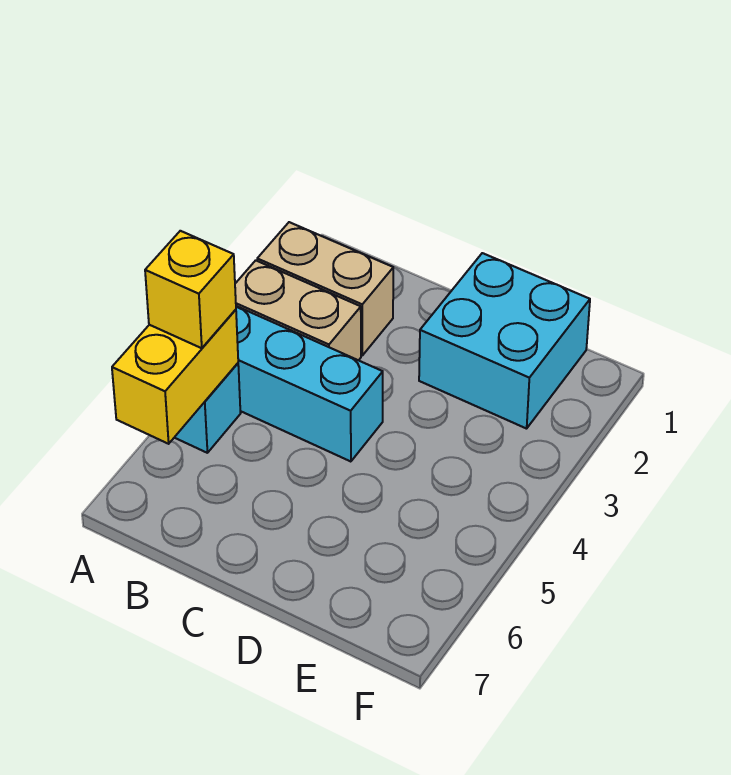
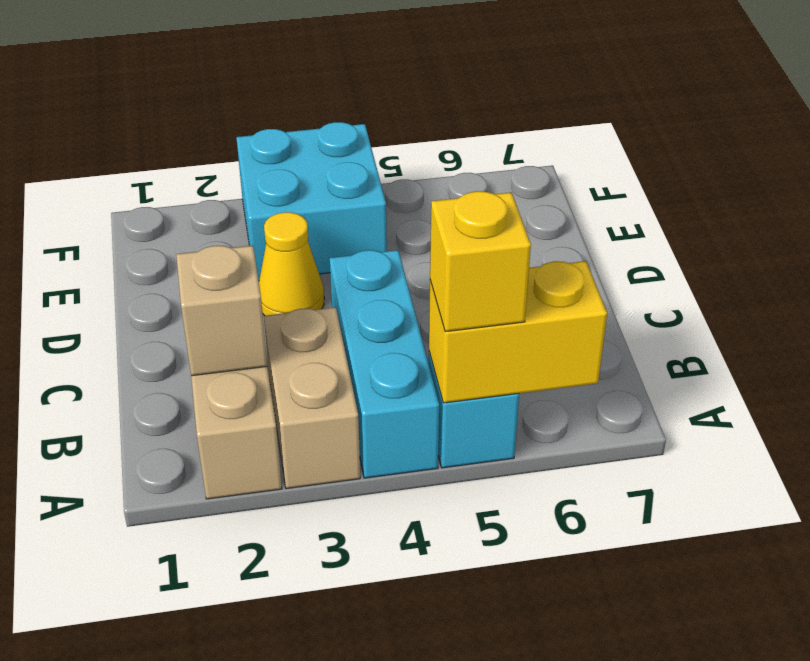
none -> tan 1x1 brick [176,246,267,376]
cyan 2x2 brick [419,253,590,429] -> cyan 2x2 brick moved to [236,122,387,280]
none -> yellow 1x1 cone [259,212,324,316]

